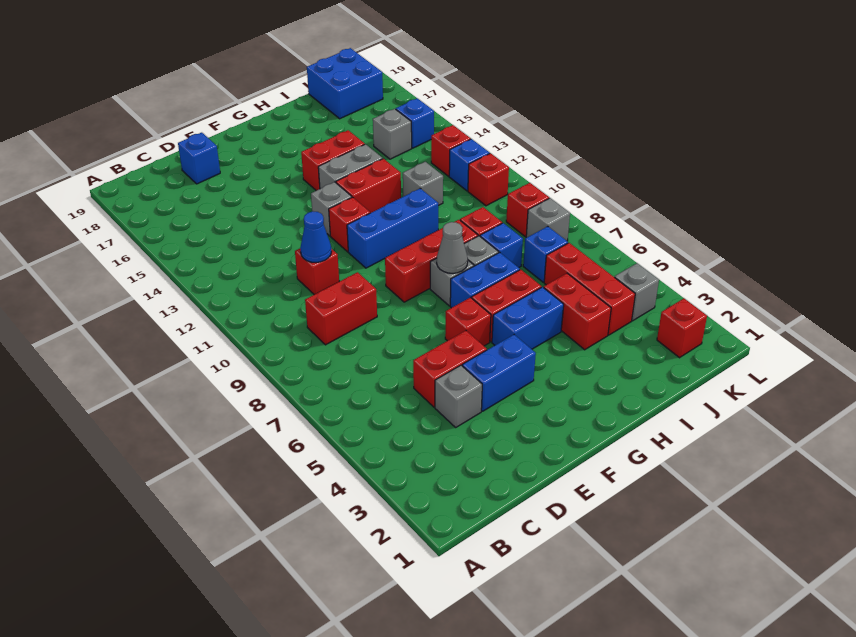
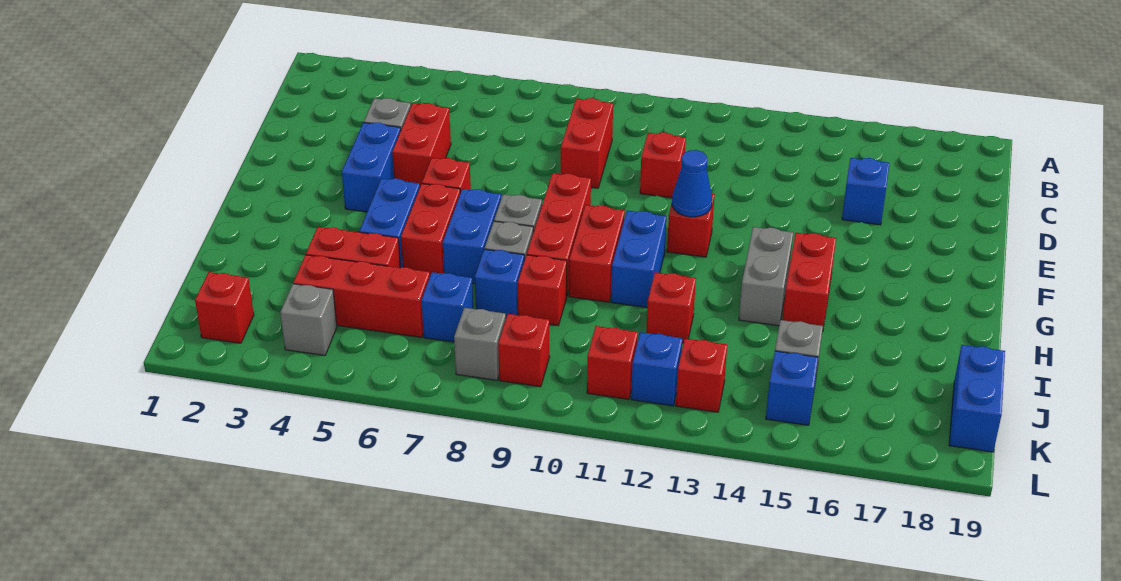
blue 1x1 cone [300,211,331,263] -> blue 1x1 cone moved to [672,150,712,217]
blue 1x1 brick [178,133,220,184] -> blue 1x1 brick moved to [842,158,889,225]
blue 1x3 brick [347,188,438,268] -> blue 1x2 brick [611,211,666,307]
grey 1x1 brick [311,182,352,236] -> none
grey 1x1 cone [437,222,468,273] -> none
red 1x2 brick [336,159,401,213] -> red 1x2 brick moved to [569,205,625,302]
grey 1x1 brick [403,162,443,206] -> red 1x1 brick [646,272,696,343]
blue 2x2 brick [307,48,383,119] -> blue 1x2 brick [949,345,1005,452]

